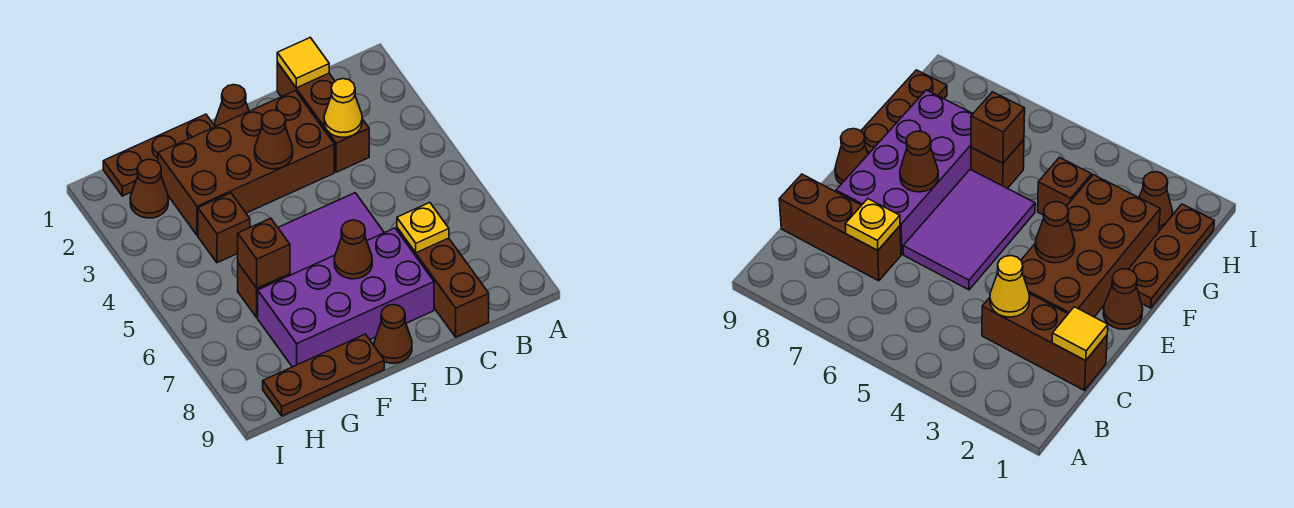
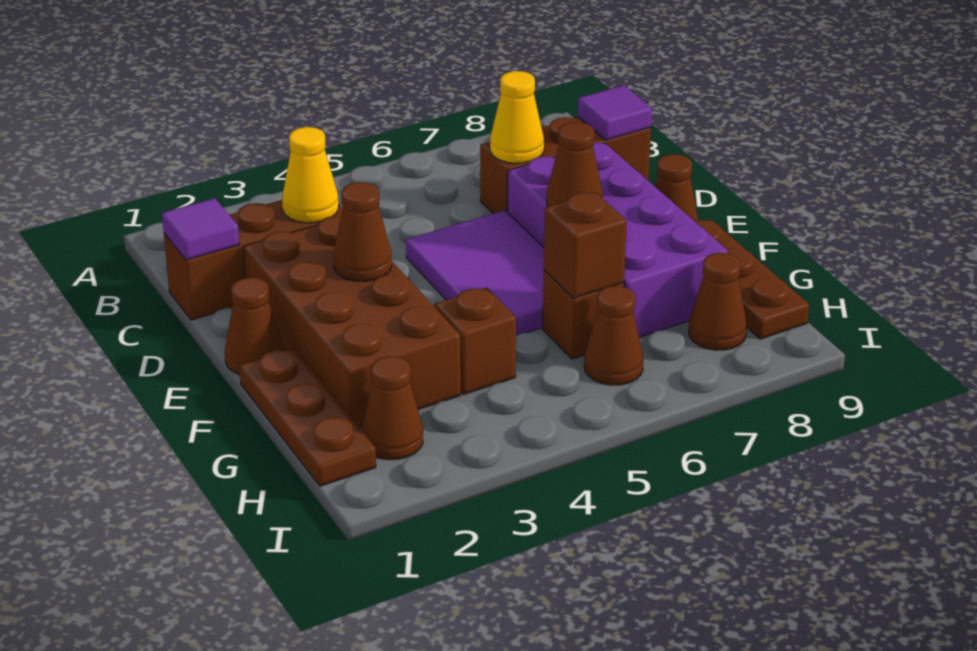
yellow 1x1 tile [277,38,329,88] -> purple 1x1 tile [162,198,239,260]
yellow 1x1 plate [397,203,449,253] -> yellow 1x1 cone [490,71,544,163]
none -> purple 1x1 tile [578,85,652,140]
none -> brown 1x1 cone [584,286,643,385]
none -> brown 1x1 cone [688,253,747,350]

